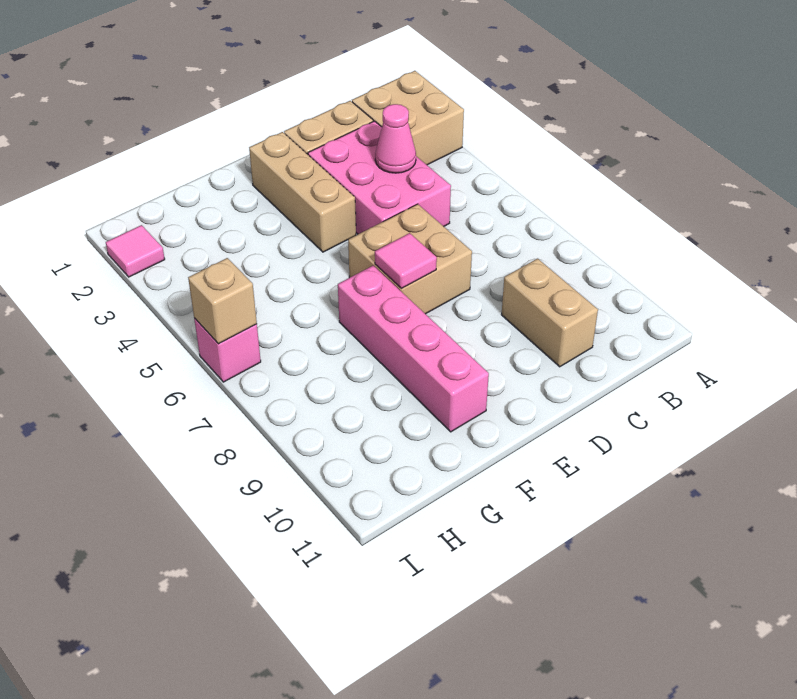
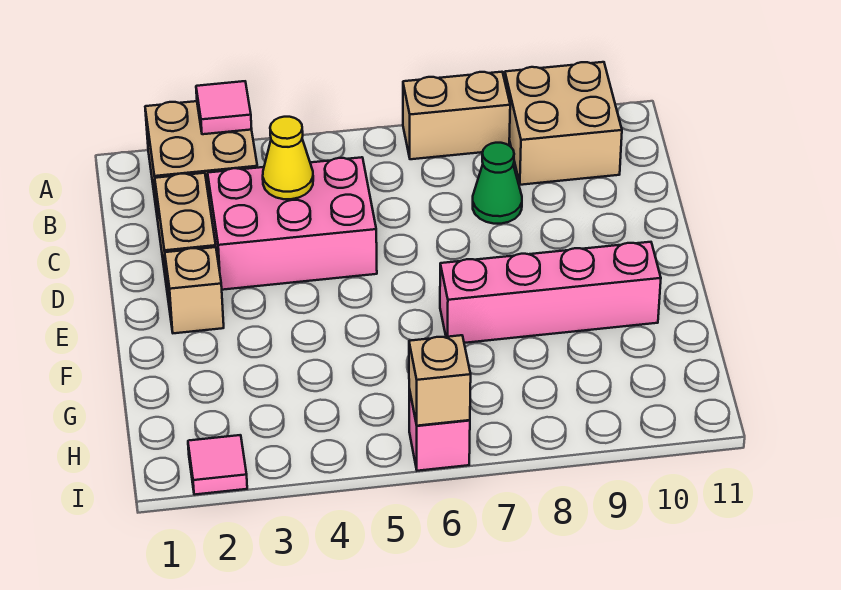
pink 1x1 cone [375,104,416,173] -> yellow 1x1 cone [263,117,313,199]
none -> green 1x1 cone [473,143,522,224]
tan 1x2 brick [502,259,598,367] -> tan 1x2 brick moved to [403,72,510,159]
tan 2x2 brick [348,204,472,314] -> tan 2x2 brick moved to [505,62,622,185]
tan 1x3 brick [249,132,356,252] -> tan 1x1 brick [165,247,224,333]
pink 1x1 tile [375,233,437,289] -> pink 1x1 tile moved to [196,81,252,134]

